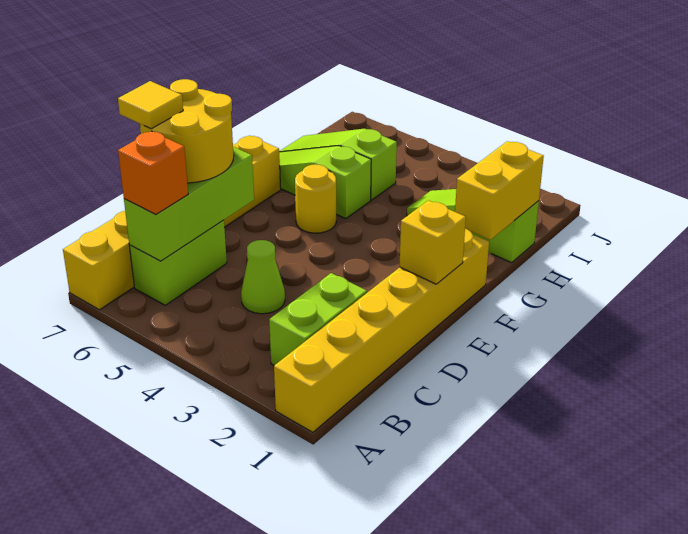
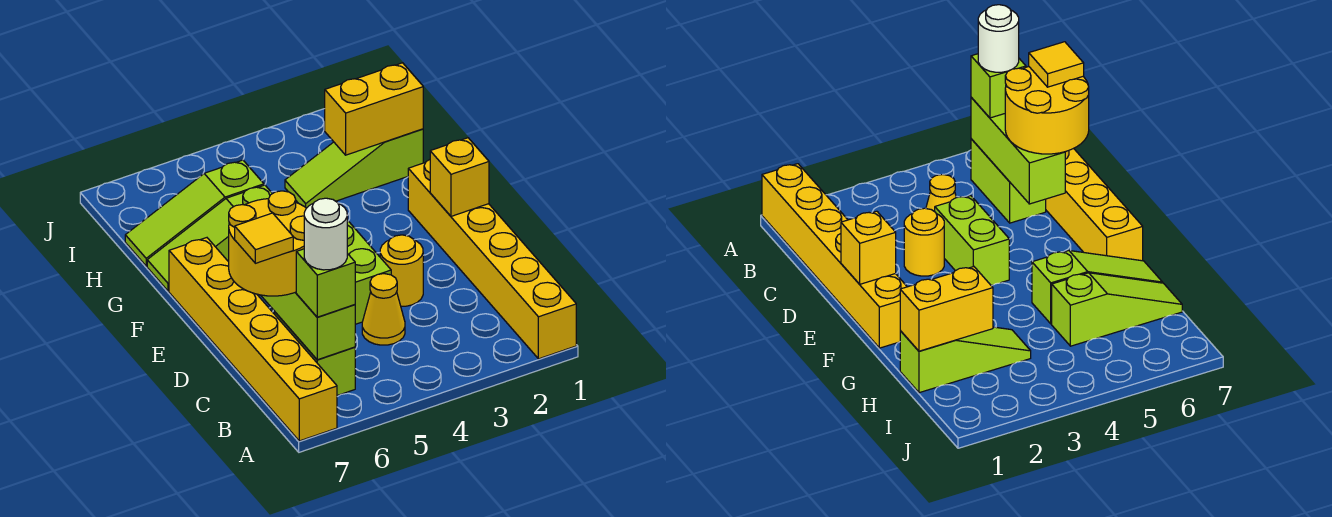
lime 1x2 brick [269,273,367,365] -> lime 1x2 brick moved to [347,221,391,324]
orange 1x1 brick [118,131,188,214] -> lime 1x1 brick [296,249,355,317]
none -> white 1x1 round brick [304,198,347,270]
lime 1x1 cone [241,240,285,314] -> yellow 1x1 cone [362,274,405,345]
yellow 1x1 round brick [295,164,336,233] -> yellow 1x1 round brick moved to [380,235,423,306]
yellow 1x2 brick [455,141,544,240] -> yellow 1x2 brick turned to [325,63,423,155]

